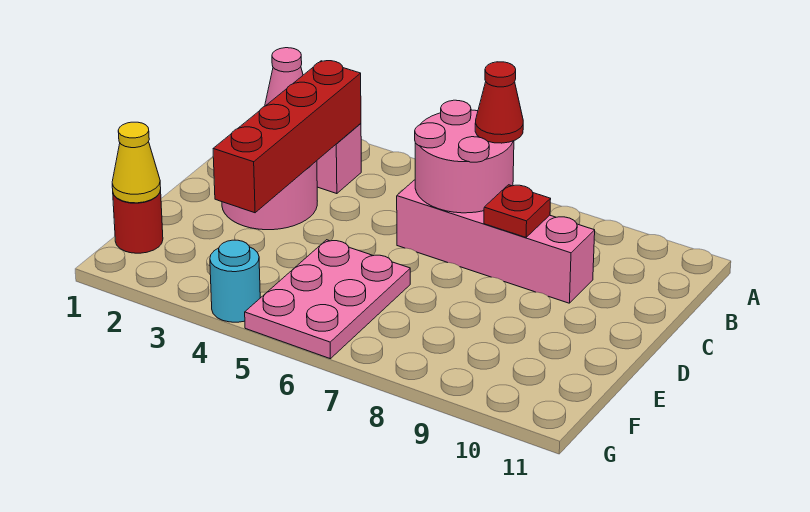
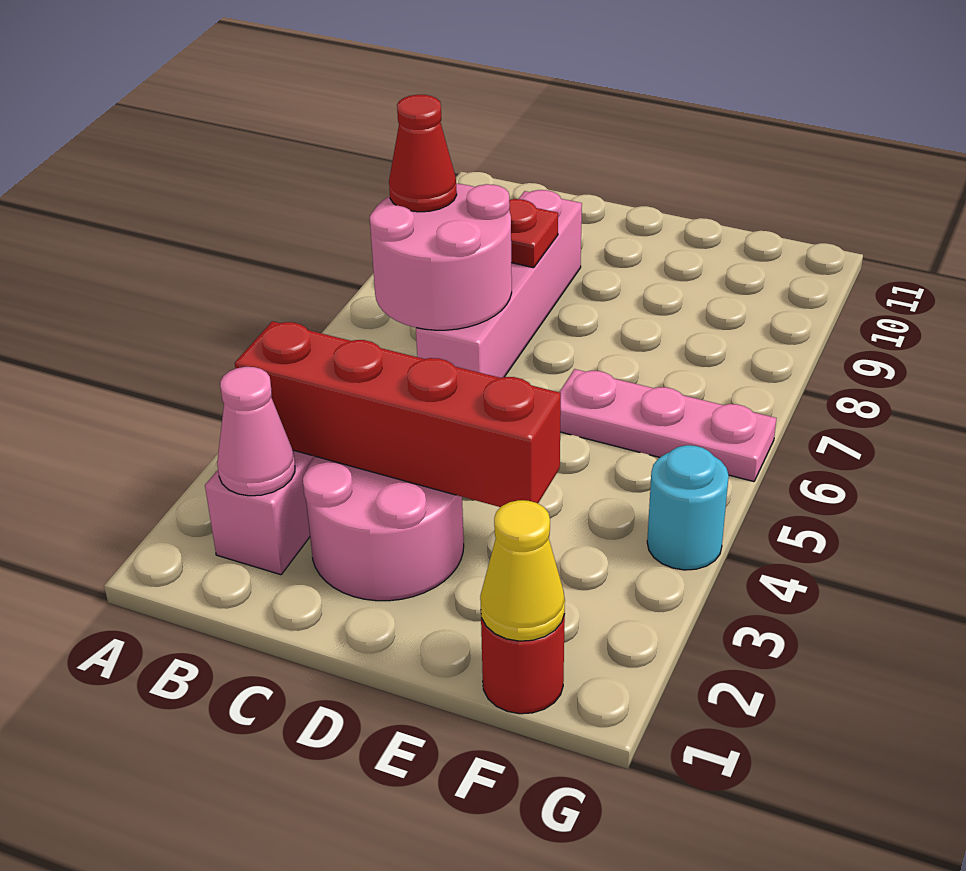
pink 2x3 plate [245,240,410,359] -> pink 1x3 plate [560,369,777,482]

